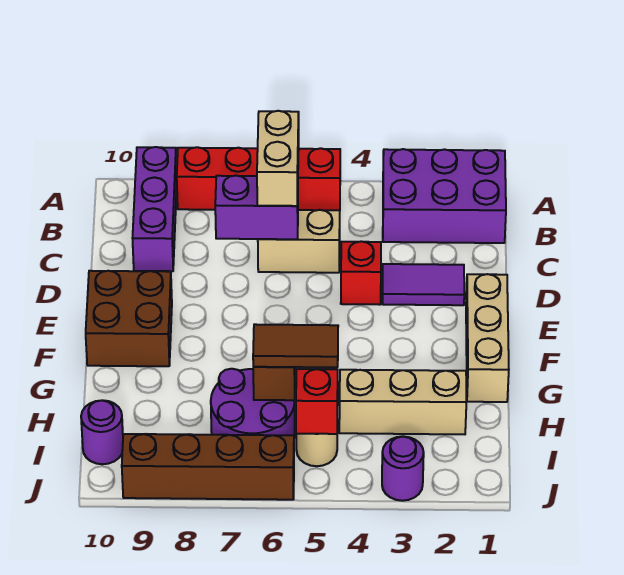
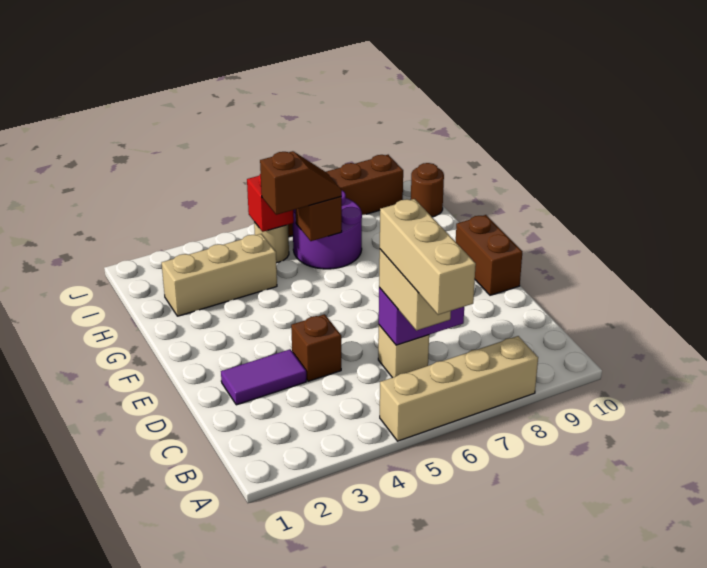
purple 2x3 brick [383,149,506,243] -> none
red 1x4 brick [177,147,340,211] -> tan 1x4 brick [380,336,538,441]
purple 1x3 brick [133,147,177,271] -> none
tan 1x2 brick [258,210,340,273] -> tan 1x1 brick [378,325,429,378]
red 1x1 brick [341,241,381,305] -> brown 1x1 brick [291,314,341,381]
tan 1x3 brick [466,274,509,402] -> tan 1x3 brick moved to [380,199,476,315]
brown 2x2 brick [86,271,172,366] -> brown 1x2 brick [456,215,522,295]
brown 1x2 tile [253,324,338,367] -> brown 1x2 slope [260,151,342,215]
purple 1x1 round brick [81,400,123,464] -> brown 1x1 round brick [411,163,444,217]
purple 1x1 round brick [382,437,424,501] -> none

